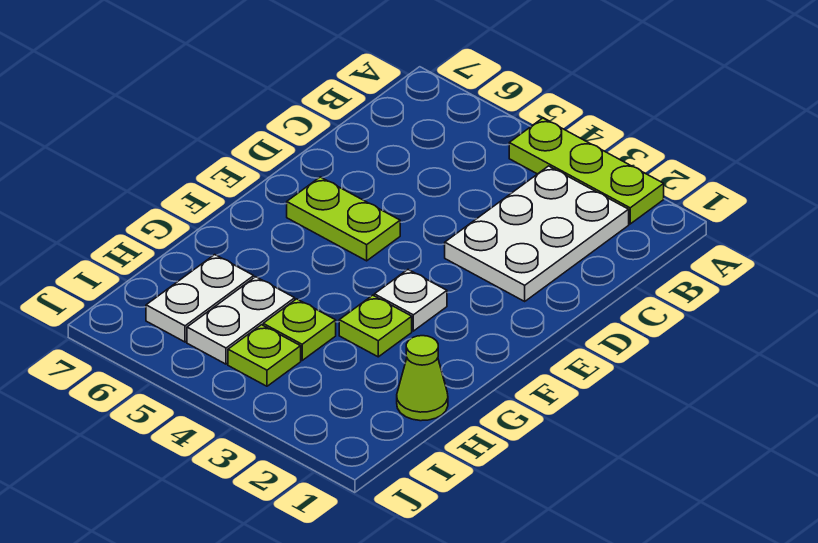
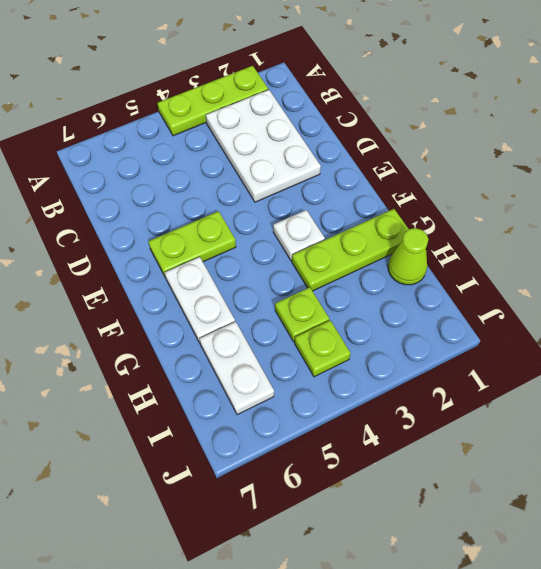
lime 1x1 plate [339,295,412,357] -> lime 1x3 plate [292,209,409,291]
white 1x2 plate [187,277,295,364] -> white 1x2 plate moved to [165,257,235,343]

